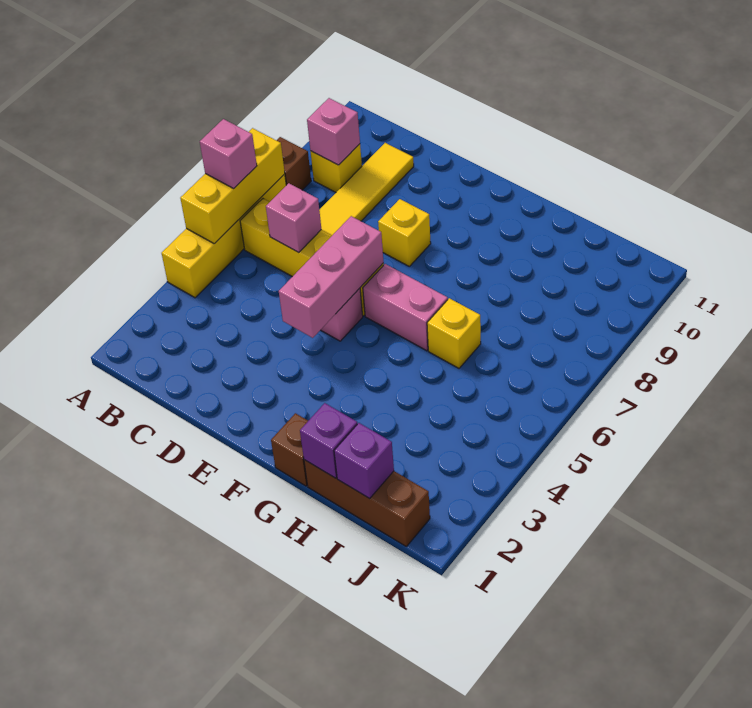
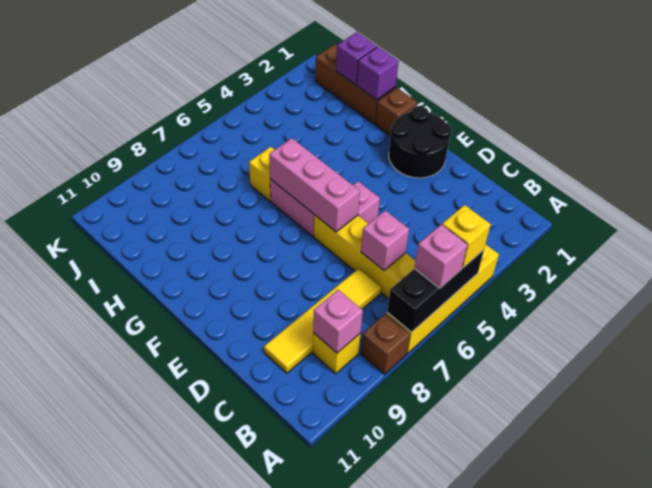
yellow 1x3 brick [180,128,285,244] -> black 1x3 brick [387,250,484,332]
none -> black 2x2 round brick [389,106,452,178]
pink 1x3 brick [279,216,384,338] -> pink 1x3 brick turned to [269,138,360,232]
yellow 1x1 brick [378,199,431,266] -> yellow 1x1 brick moved to [442,205,491,268]

